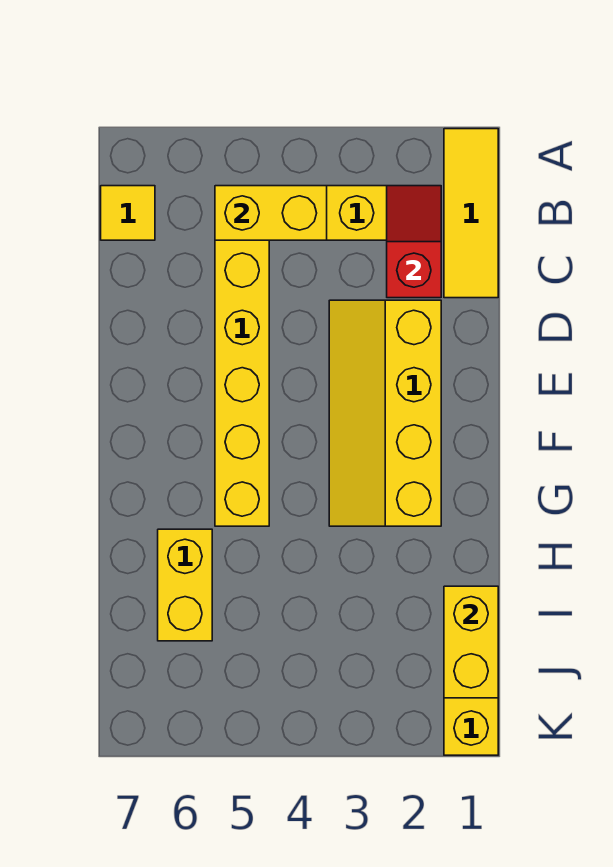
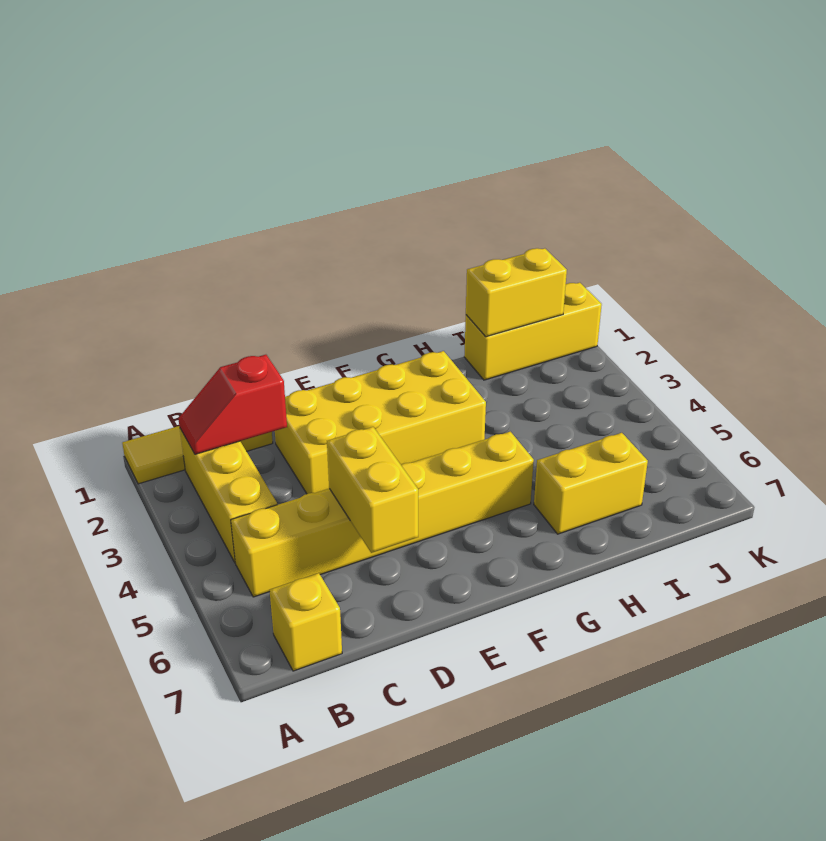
yellow 1x2 brick [215,186,327,240] -> yellow 1x2 brick moved to [327,427,418,553]
yellow 1x1 tile [101,186,155,240] -> yellow 1x1 brick [270,573,342,671]
yellow 2x4 slope [329,300,441,526] -> yellow 2x4 brick [275,351,486,494]

